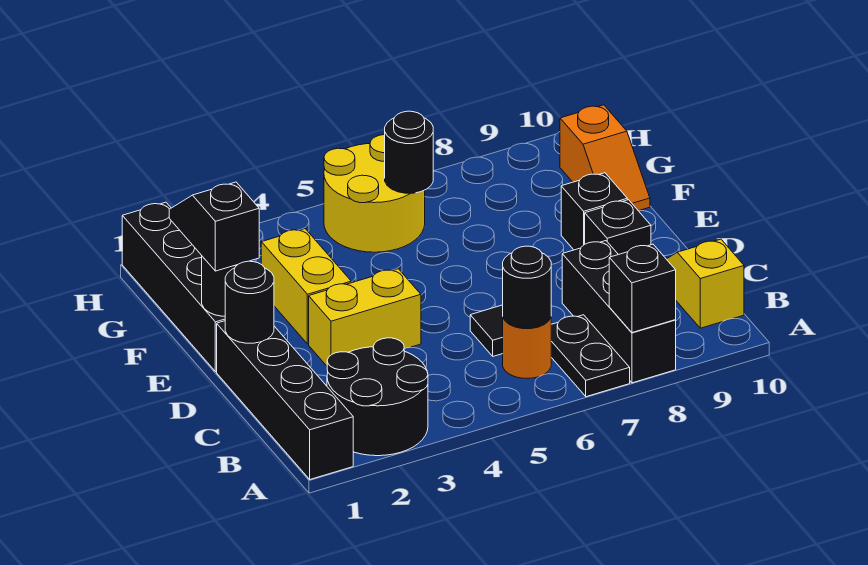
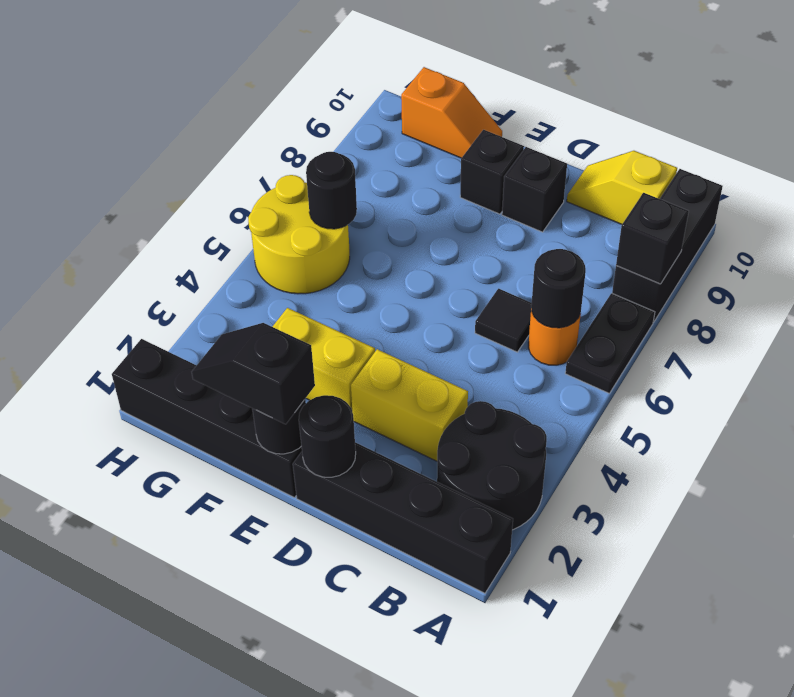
black 1x2 plate [551,315,630,397] -> black 1x2 plate turned to [565,293,655,393]
black 1x3 brick [562,241,676,383] -> black 1x3 brick turned to [612,169,723,322]
yellow 1x2 brick [309,269,421,366] -> yellow 1x2 brick turned to [351,349,468,461]

